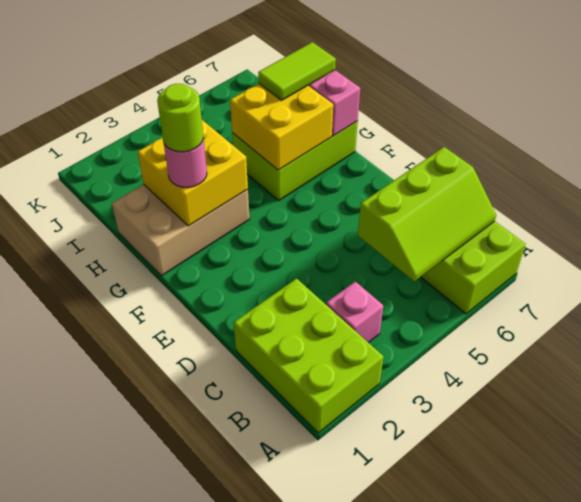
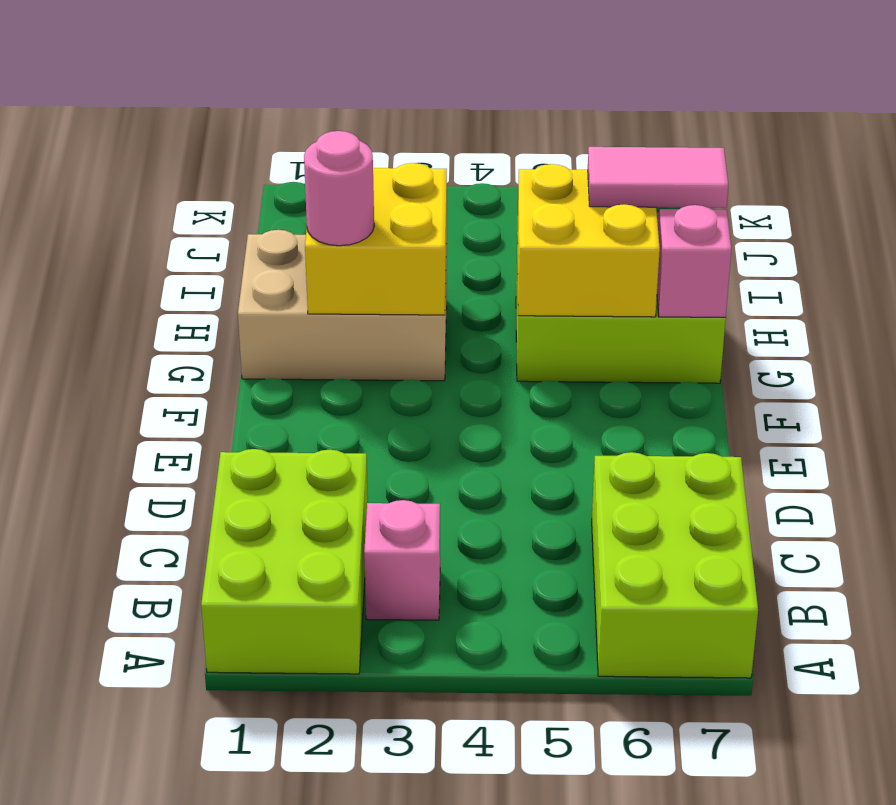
lime 2x3 slope [358,147,496,281] -> none
lime 1x1 round brick [157,84,203,152] -> none
lime 1x2 tile [258,42,336,100] -> pink 1x2 tile [588,147,728,208]

